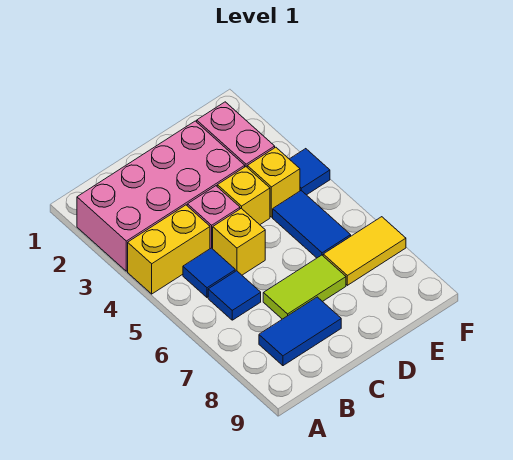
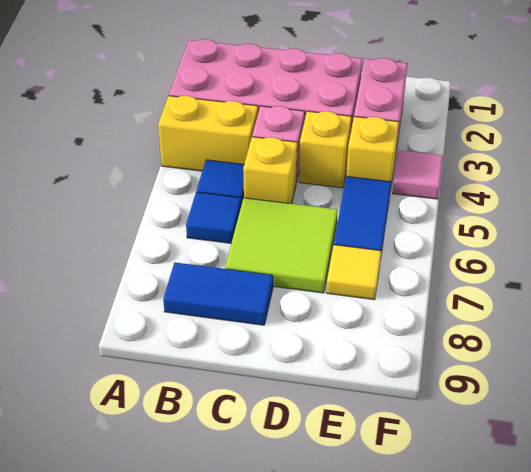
lime 1x2 tile [263,255,346,319] -> lime 2x2 tile [225,198,338,293]
yellow 1x2 tile [323,217,406,285] -> yellow 1x1 tile [326,245,381,300]
blue 1x1 tile [290,149,330,195] -> pink 1x1 tile [393,150,443,199]

